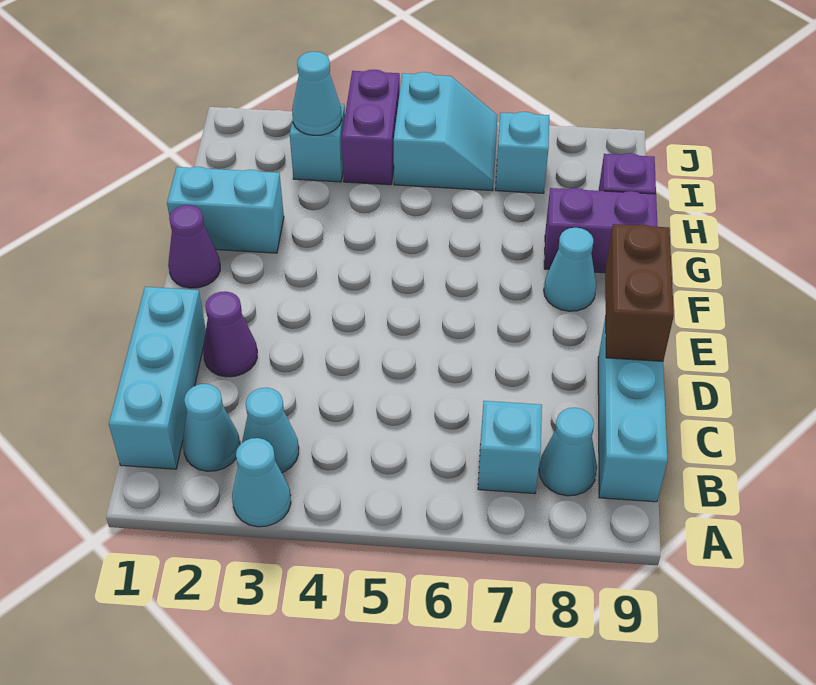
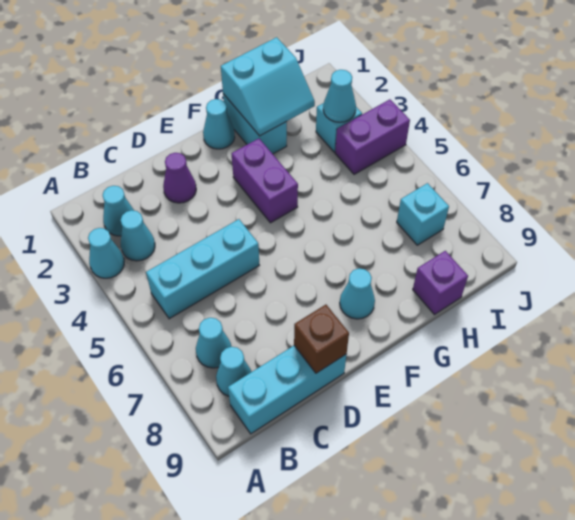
cyan 1x3 brick [109,287,206,469] -> cyan 1x3 brick moved to [146,219,259,319]
cyan 1x1 brick [478,401,542,494] -> cyan 1x1 cone [196,318,231,368]
brown 1x2 brick [605,224,674,361] -> brown 1x1 brick [294,305,349,373]
purple 1x1 cone [168,205,220,288] -> cyan 1x1 cone [203,99,235,149]
purple 1x2 brick [544,188,658,273] -> purple 1x2 brick moved to [232,138,298,223]
cyan 2x2 slope [394,72,497,191] -> cyan 2x2 slope moved to [221,37,315,136]

